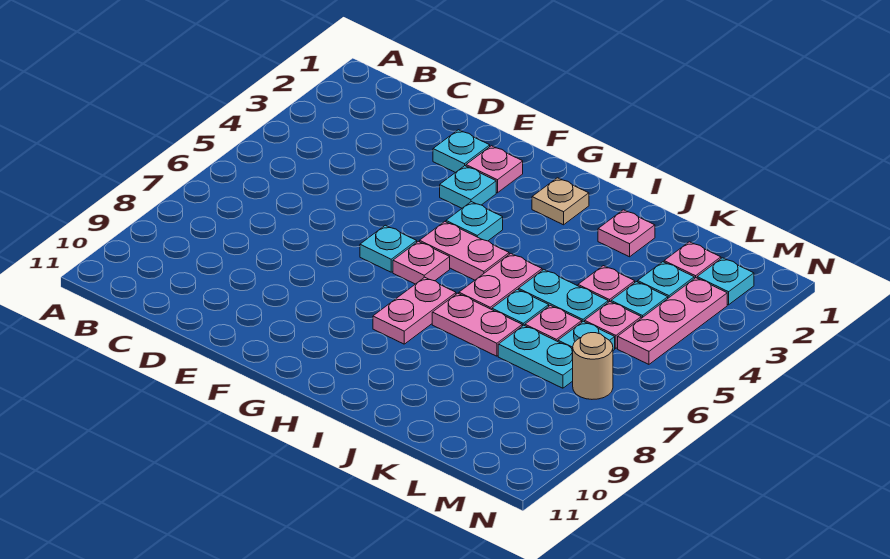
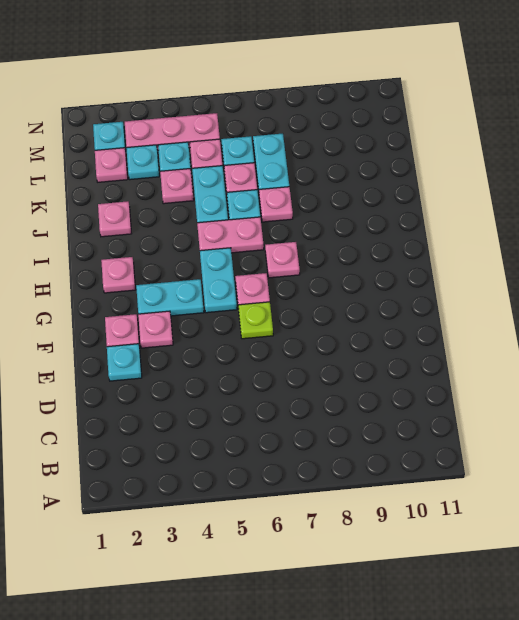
cyan 1x1 plate [440,166,496,208] -> pink 1x1 plate [138,311,173,348]
cyan 1x1 plate [360,225,417,272] -> lime 1x1 plate [238,302,273,339]
cyan 1x1 plate [446,202,503,241] -> cyan 1x2 plate [136,279,204,316]
pink 1x2 plate [420,222,509,280] -> cyan 1x2 plate [200,248,237,313]
tan 1x1 plate [532,178,589,225] -> pink 1x1 plate [101,257,135,293]
pink 1x2 plate [373,277,456,344] -> pink 1x1 plate [265,242,300,278]
pink 1x2 plate [432,293,522,356] -> pink 1x1 plate [259,187,293,222]
tan 1x1 round brick [573,333,613,399] -> none

